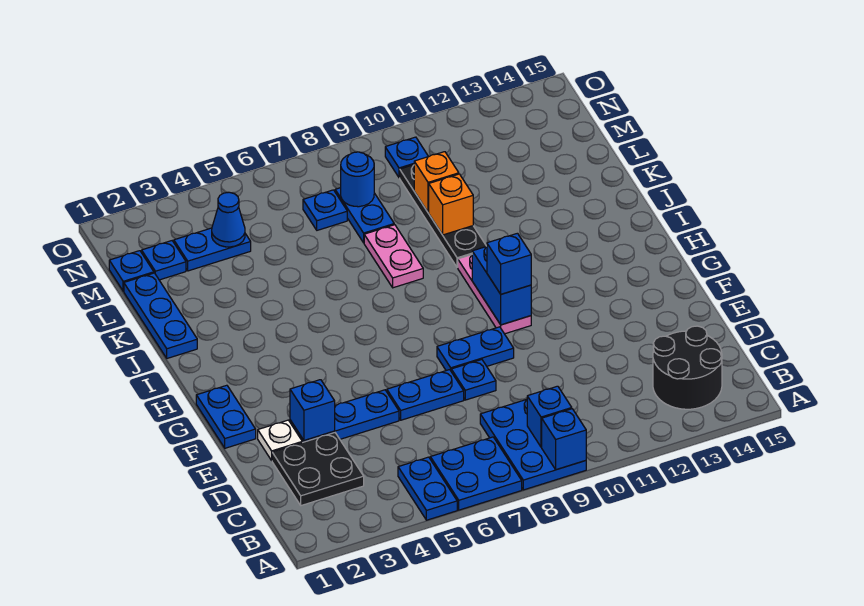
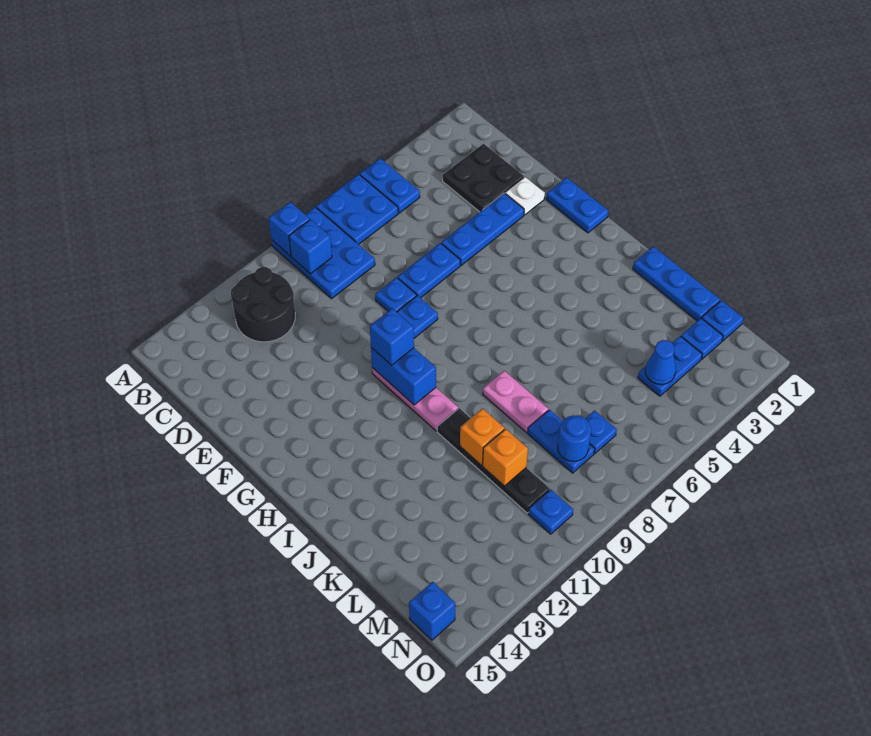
black 2x2 round brick [653,326,722,409] -> black 2x2 round brick moved to [231,267,295,342]
blue 1x1 brick [290,380,335,441] -> blue 1x1 brick moved to [409,582,455,640]

